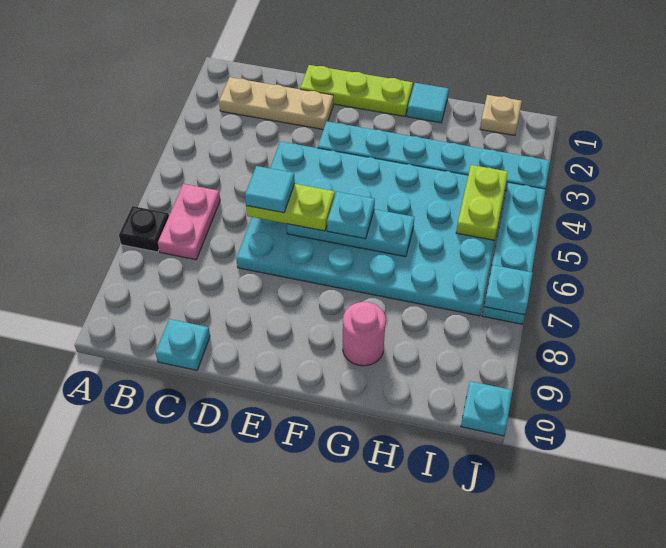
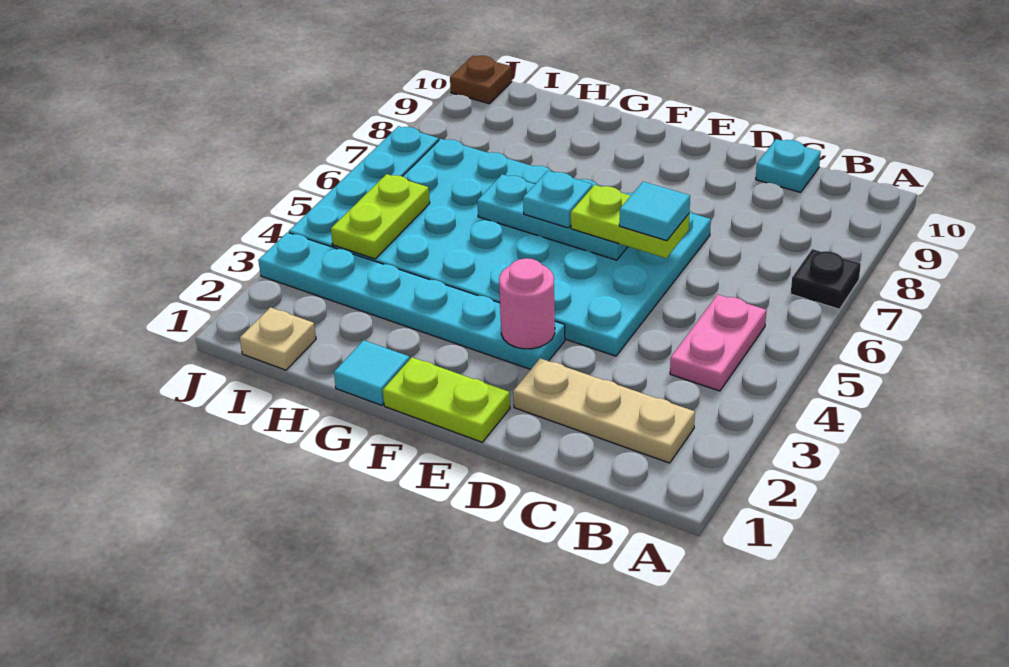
pink 1x2 plate [158,184,220,260] -> pink 1x2 plate moved to [670,294,766,391]
lime 1x3 plate [300,65,413,116] -> lime 1x2 plate [383,357,510,442]
pink 1x1 round brick [343,302,386,366] -> pink 1x1 round brick moved to [499,258,555,349]
cyan 1x1 plate [484,265,533,315] -> none
cyan 1x1 plate [461,381,512,436] -> brown 1x1 plate [450,56,512,104]

